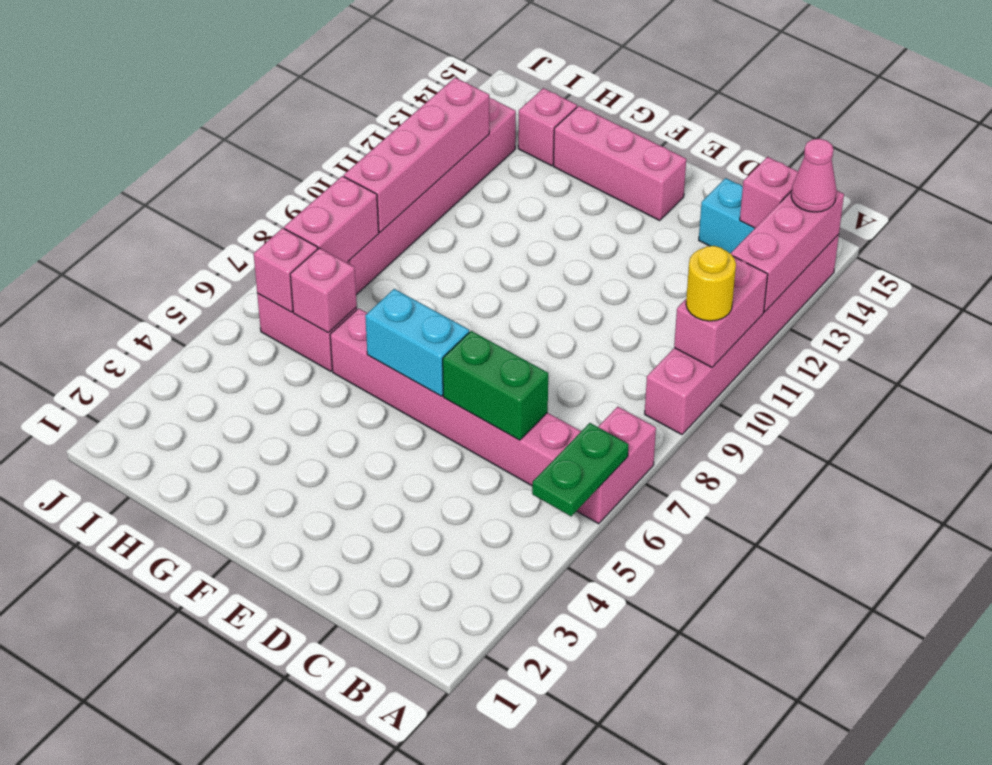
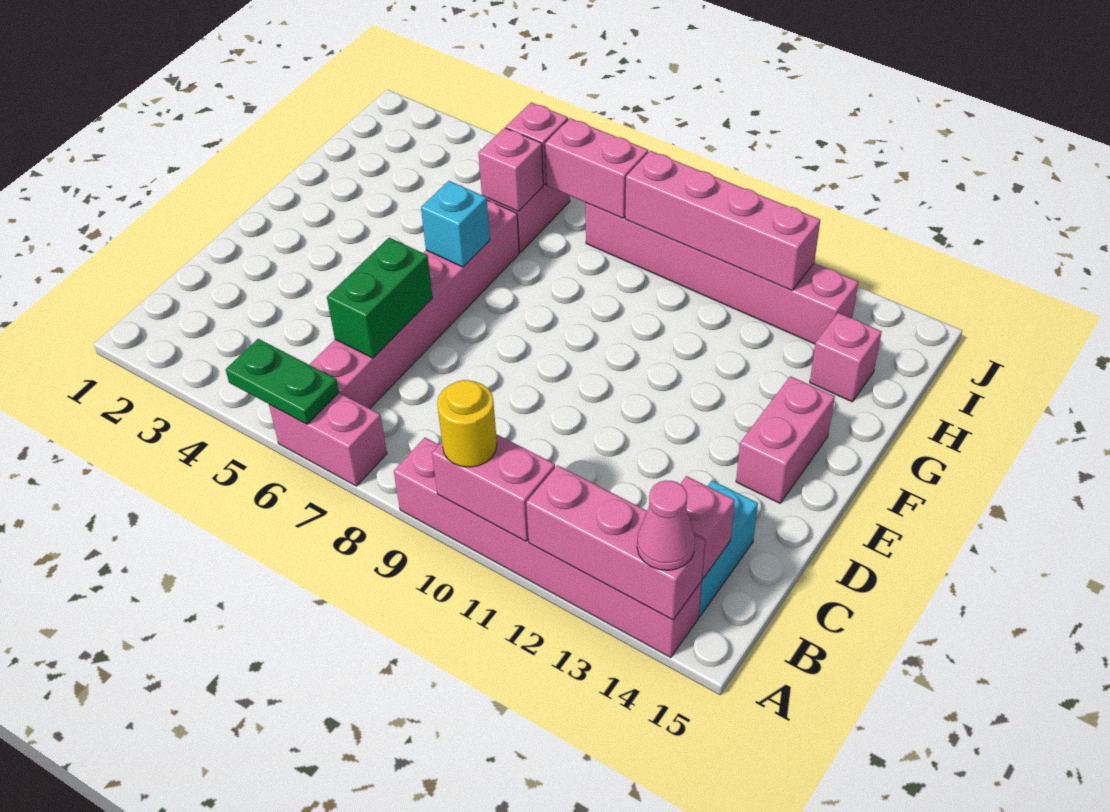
cyan 1x2 brick [365,289,469,396] -> cyan 1x1 brick [421,181,490,267]
pink 1x3 brick [553,106,686,221] -> pink 1x2 brick [736,376,835,503]

